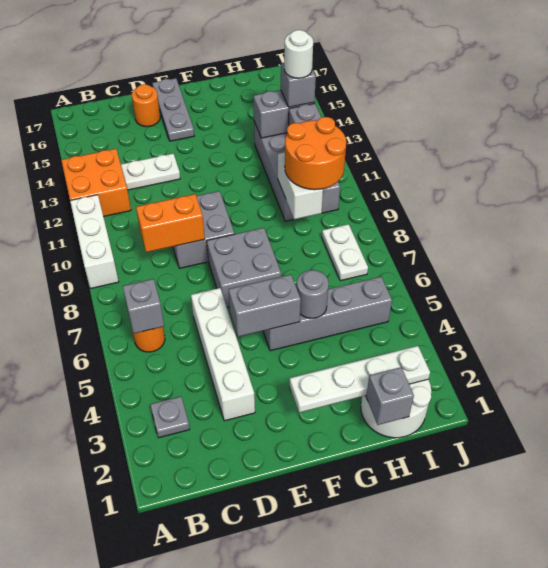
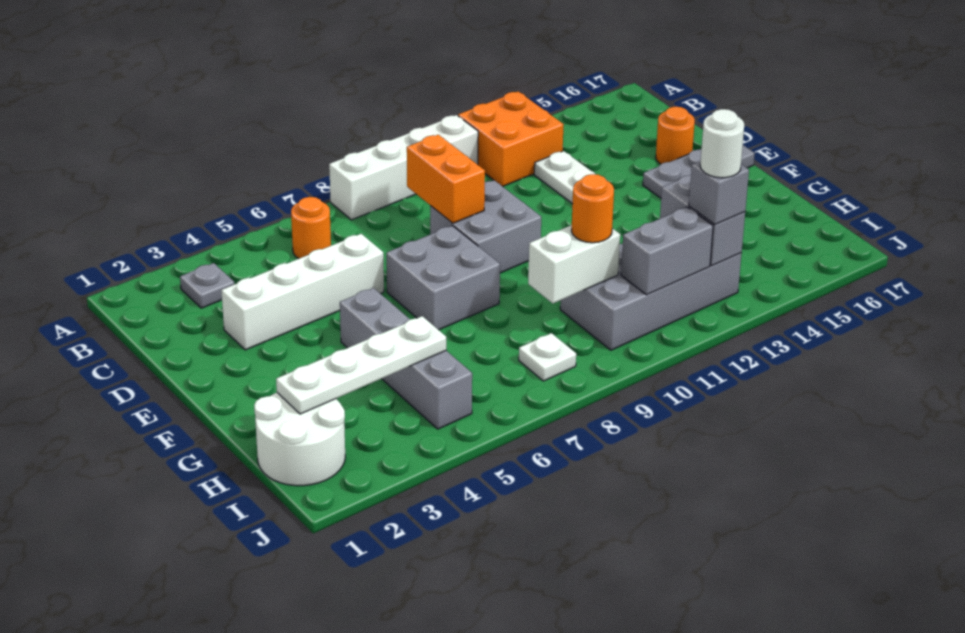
white 1x3 brick [70,195,119,289] -> white 1x4 brick [329,115,478,220]
grey 1x1 brick [123,279,164,333] -> none
grey 1x2 brick [229,275,301,337] -> none
white 1x4 plate [290,346,430,413] -> white 1x4 plate turned to [276,316,446,414]
grey 1x1 round brick [297,270,329,318] -> none
grey 1x1 brick [366,367,414,425] -> none
orange 2x2 round brick [285,117,346,190] -> orange 1x1 round brick [571,174,614,243]
white 1x2 plate [322,224,368,281] -> white 1x1 plate [519,333,576,381]

